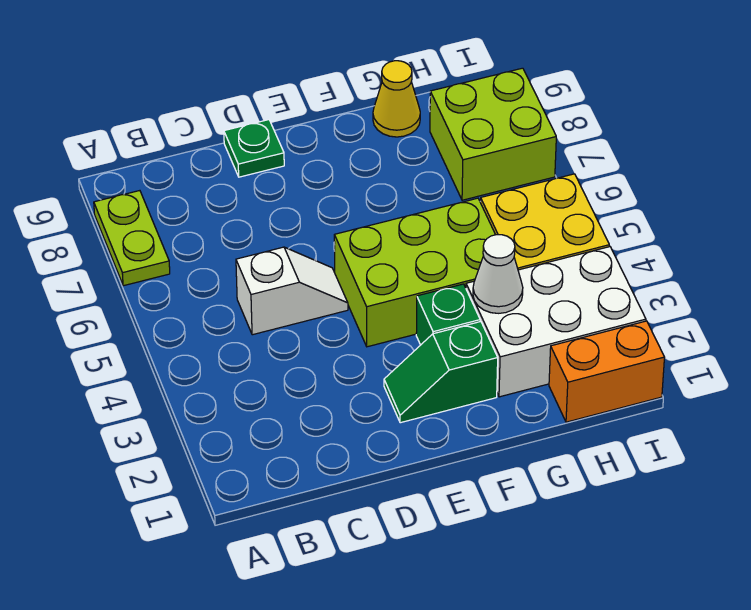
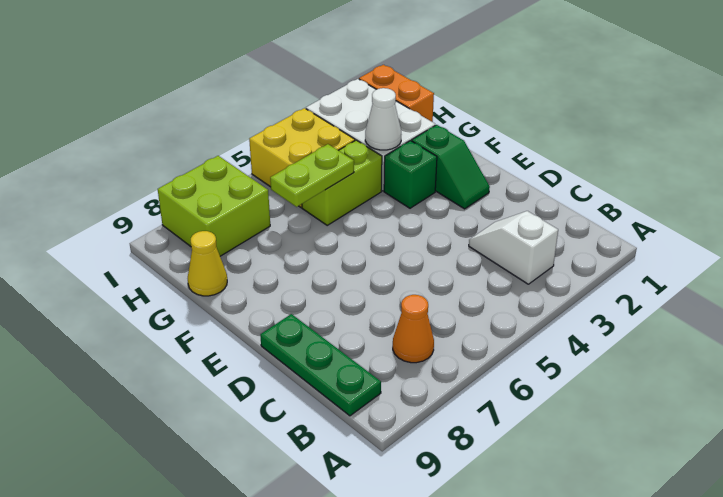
lime 1x2 plate [94,191,170,286] -> lime 1x2 plate moved to [270,144,354,207]
none -> orange 1x1 cone [393,295,434,363]
white 1x2 slope [236,247,348,335] -> white 1x2 slope moved to [469,211,558,284]
green 1x1 plate [224,120,284,177] -> green 1x3 plate [260,314,381,416]
lime 2x3 brick [334,198,495,347] -> lime 1x2 brick [302,140,382,225]

